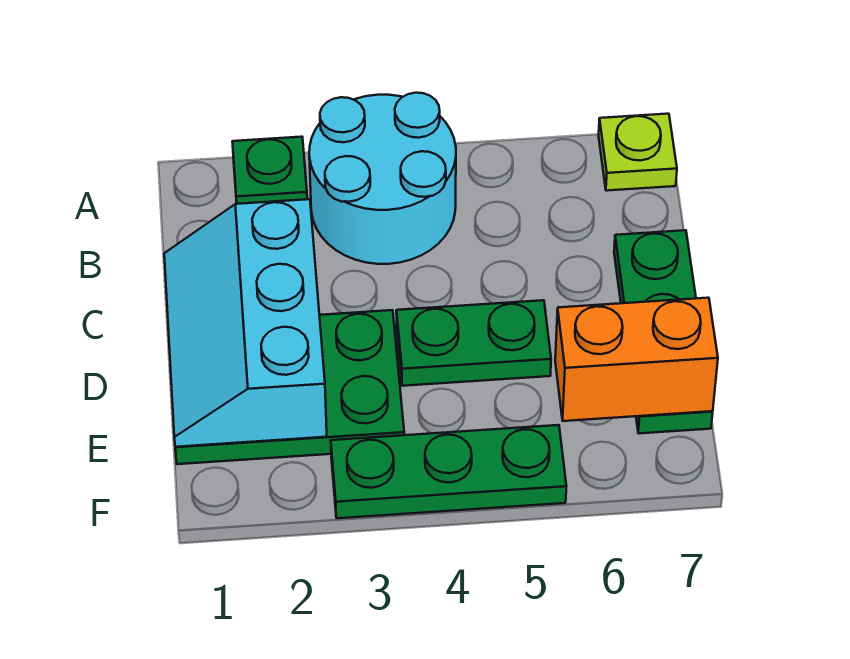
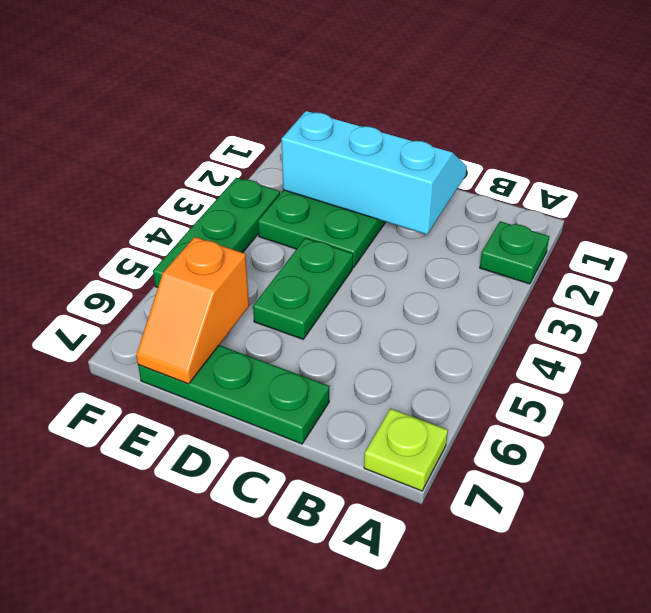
cyan 2x2 round brick [309,93,456,264] -> none
orange 1x2 brick [555,298,718,421] -> orange 1x2 slope [136,237,249,384]

